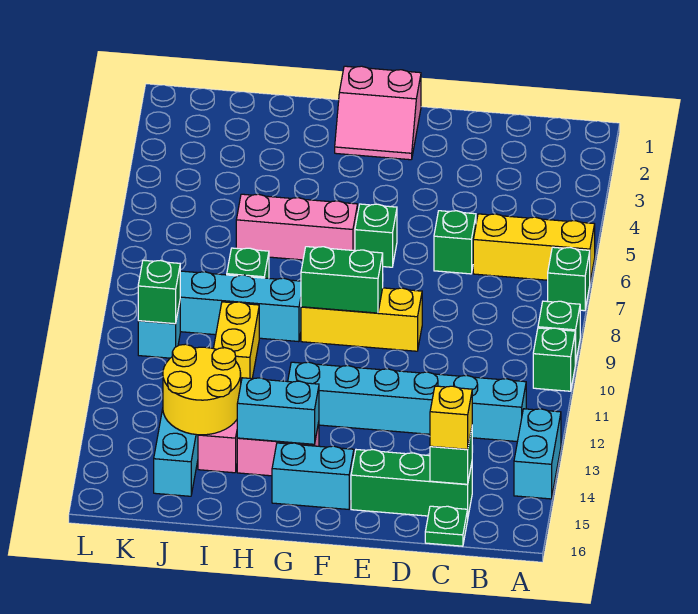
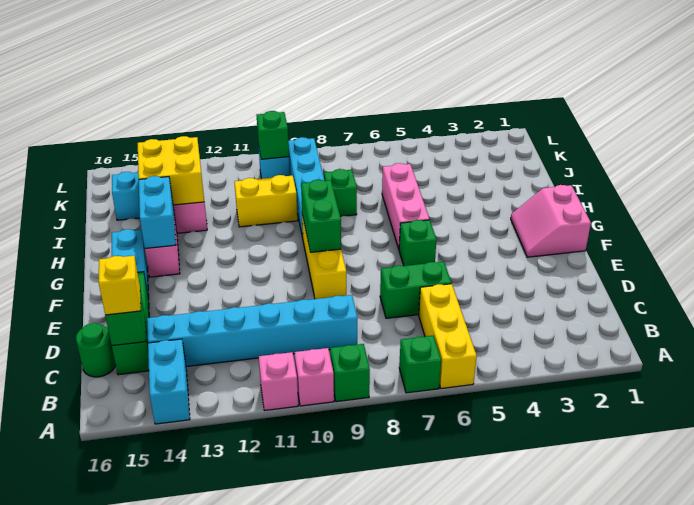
green 1x1 brick [533,328,575,391] -> pink 1x1 brick [294,348,334,406]
none -> pink 1x1 brick [259,352,298,410]
cyan 1x2 brick [514,409,561,499] -> cyan 1x2 brick turned to [148,339,190,424]
cyan 1x6 brick [288,362,526,442] -> cyan 1x6 brick turned to [147,295,358,367]
green 1x1 plate [425,506,468,546] -> green 1x1 round brick [76,323,116,377]
green 1x1 brick [434,211,476,274] -> green 1x2 brick [380,262,451,318]
yellow 2x2 round brick [163,344,241,435] -> yellow 2x2 brick [138,136,204,205]

